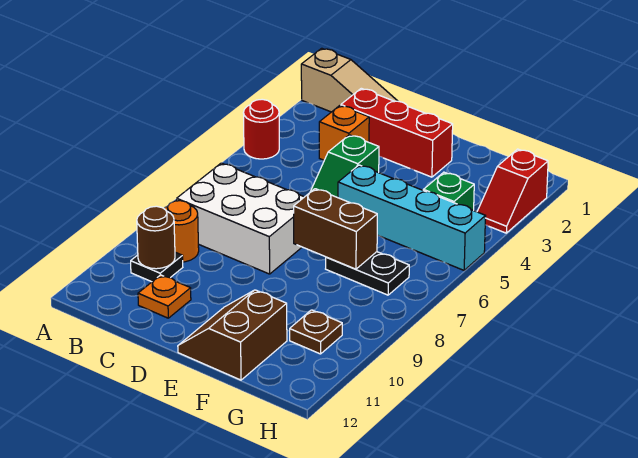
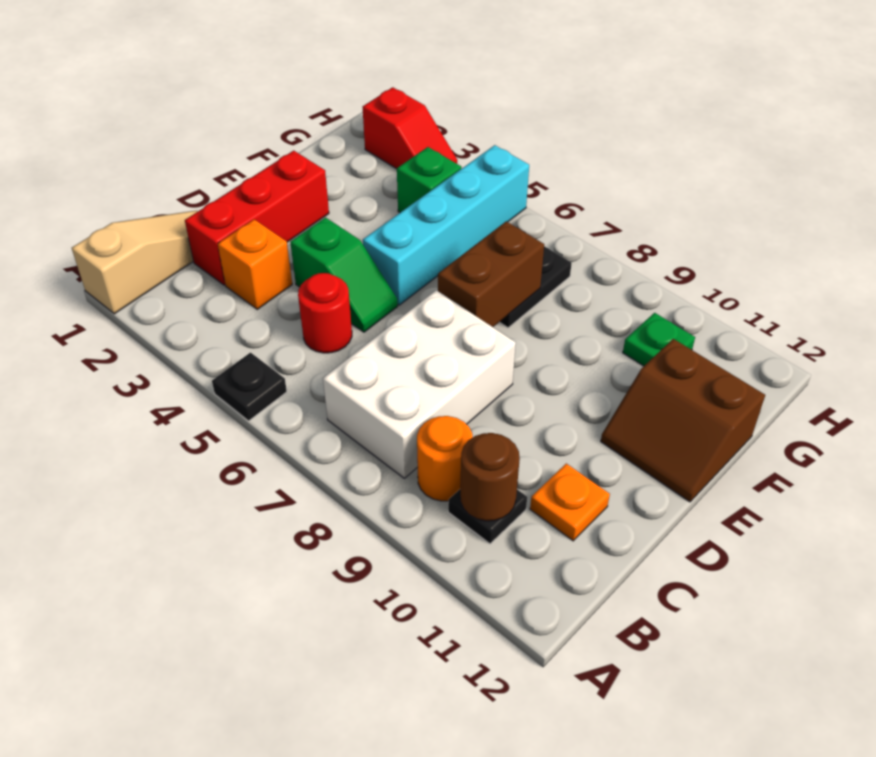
red 1x1 round brick [243,99,279,159] -> red 1x1 round brick moved to [298,273,352,353]
none -> black 1x1 plate [212,353,287,421]
brown 1x1 plate [290,310,342,354] -> green 1x1 plate [623,313,695,366]

